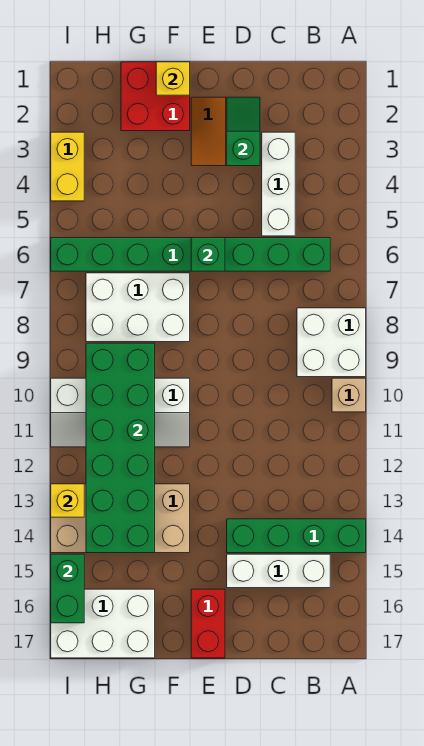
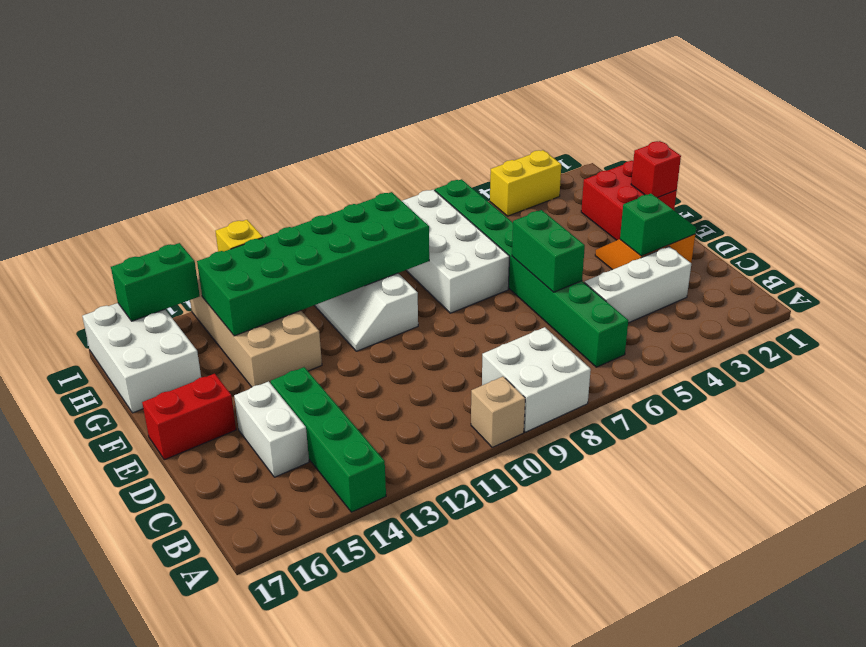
white 1x3 brick [227,554,330,588] -> white 1x2 brick [234,381,309,477]
green 1x1 brick [191,238,225,271] -> green 1x2 brick [512,210,585,292]
yellow 1x1 brick [156,62,190,95] -> red 1x1 brick [631,141,681,198]
white 2x3 brick [86,273,190,342] -> white 2x4 brick [402,190,510,313]

